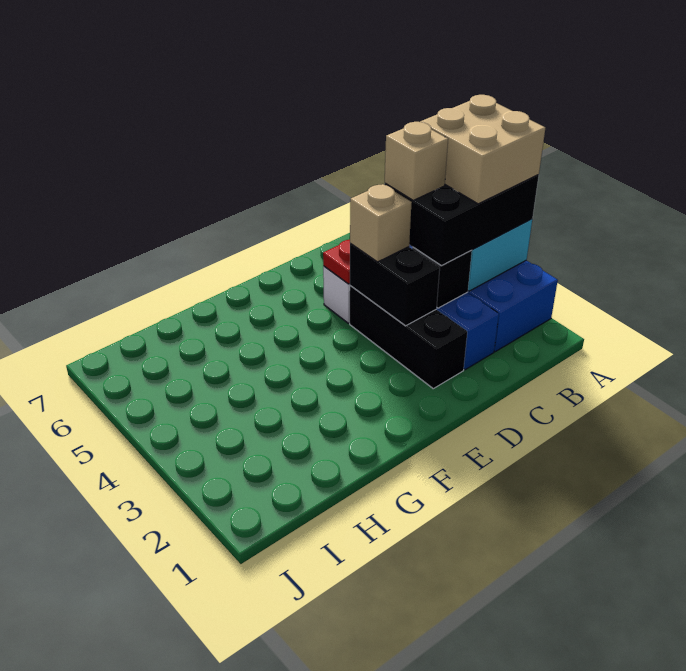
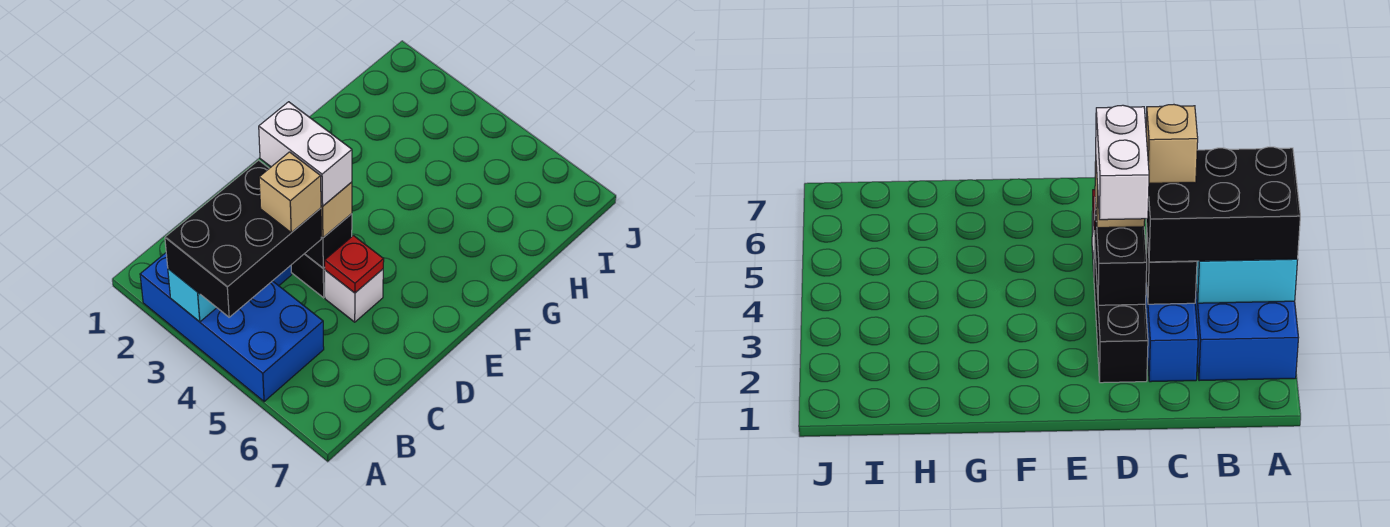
tan 2x2 brick [420,95,545,204] -> none
none -> white 1x2 brick [259,102,352,206]

